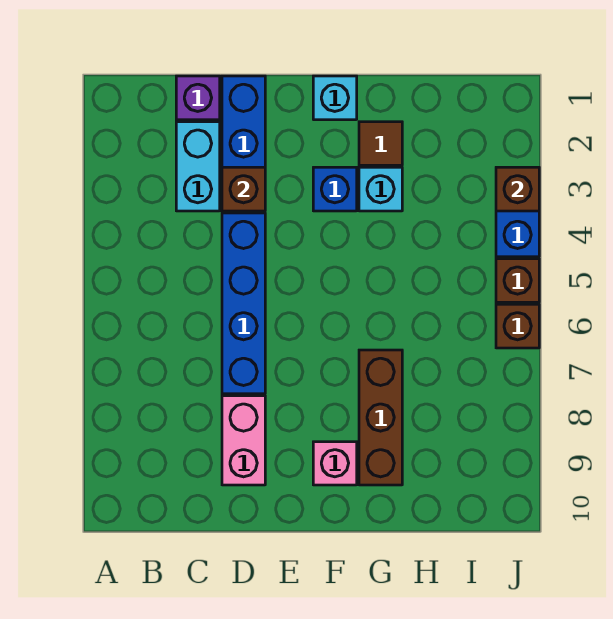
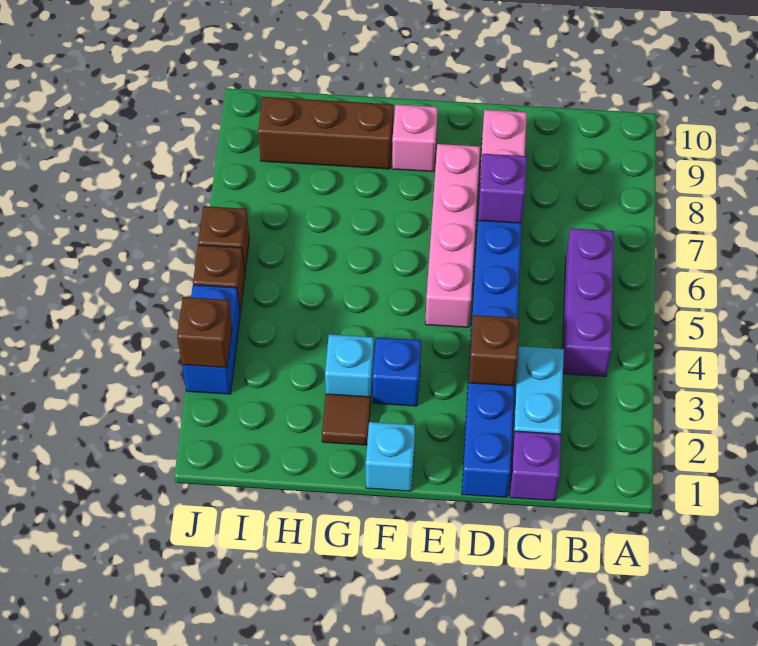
none -> purple 1x3 brick [563,228,614,377]
none -> purple 1x1 brick [478,154,527,223]
none -> pink 1x4 brick [425,144,480,327]
brown 1x3 brick [359,350,402,485] -> brown 1x3 brick turned to [258,97,393,169]

